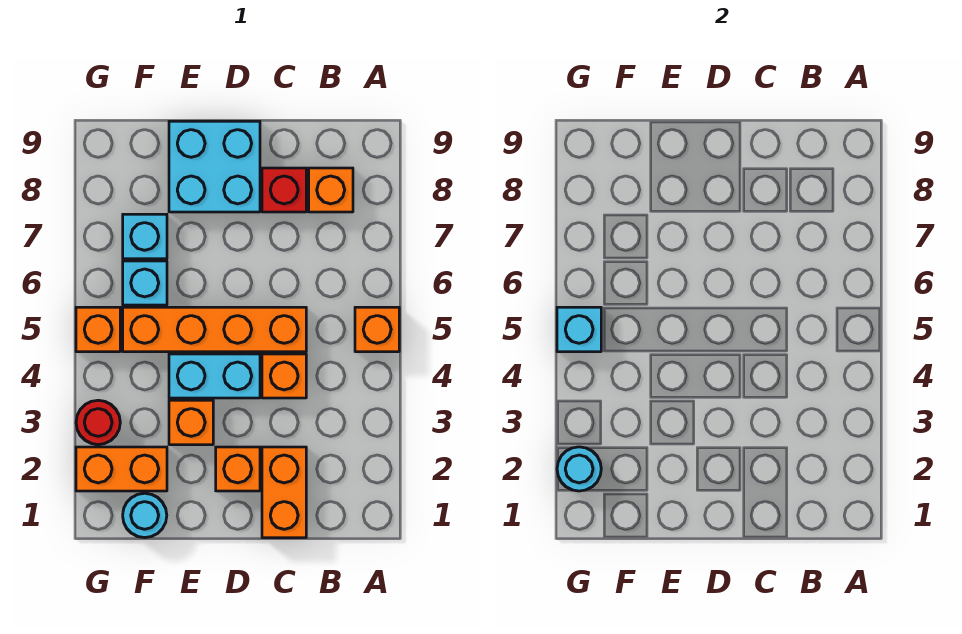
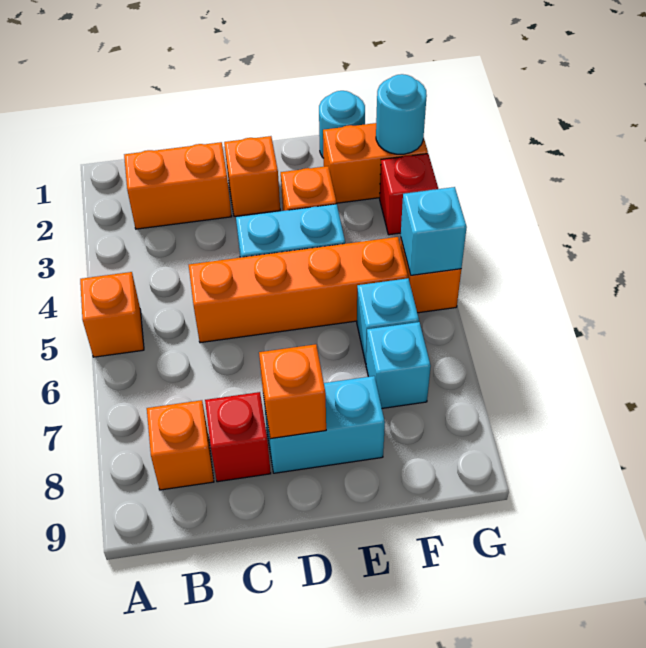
orange 1x2 brick [262,447,306,538] -> orange 1x2 brick turned to [124,142,232,229]
orange 1x1 brick [262,354,306,398] -> orange 1x1 brick moved to [259,344,326,439]
cyan 2x2 brick [169,121,260,212] -> cyan 1x2 brick [263,376,385,473]
red 1x1 round brick [76,400,120,445] -> red 1x1 brick [380,154,438,235]

